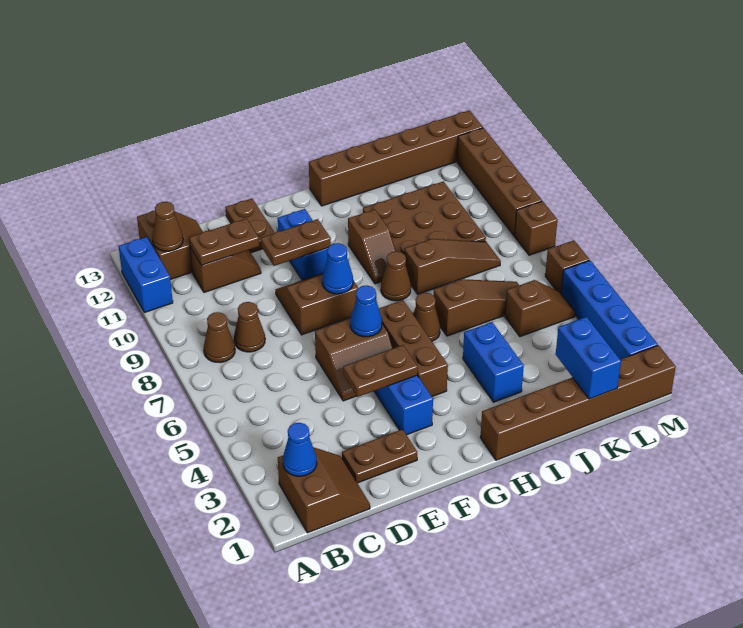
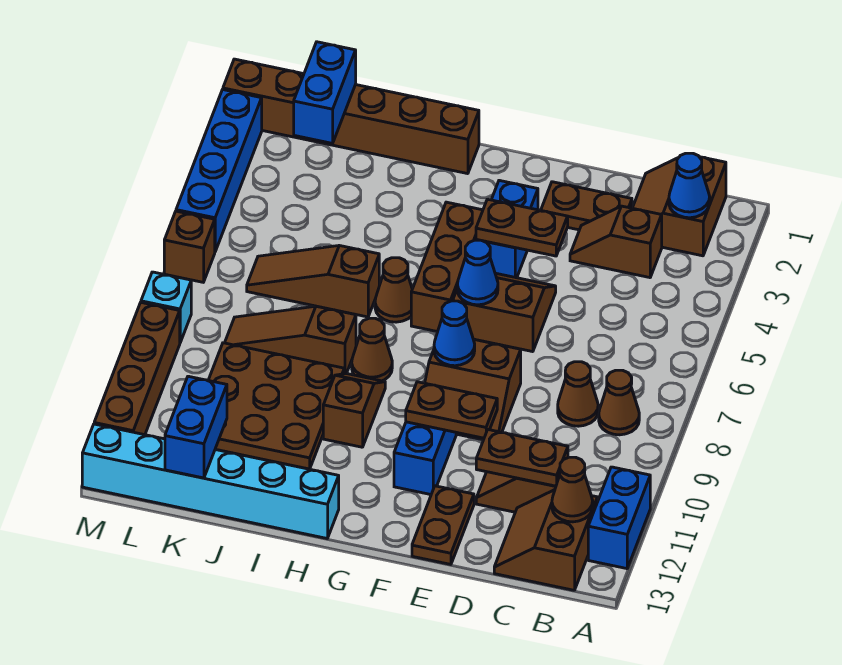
brown 1x6 brick [309,110,483,206] -> cyan 1x6 brick [82,424,339,538]
blue 1x2 brick [463,322,524,402] -> blue 1x2 brick moved to [165,376,227,478]
brown 1x2 slope [505,280,575,337] -> brown 1x2 slope moved to [570,206,662,278]
brown 1x1 brick [515,201,557,255] -> cyan 1x1 brick [141,272,191,342]

